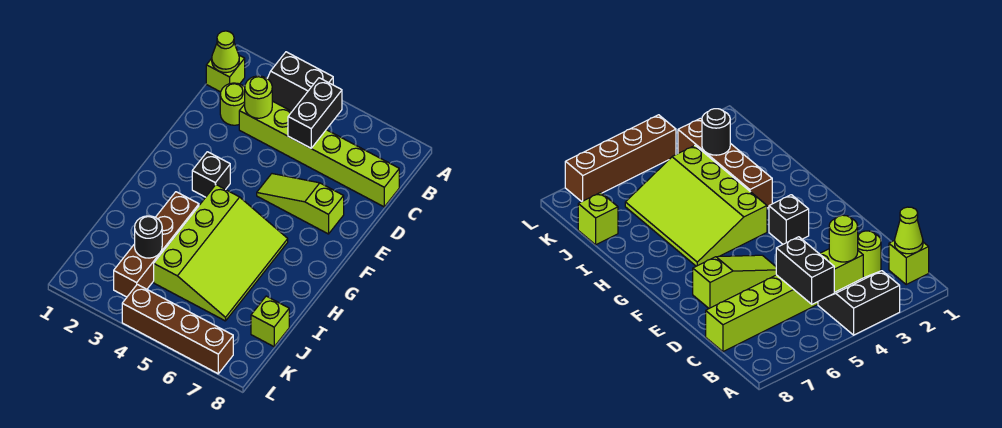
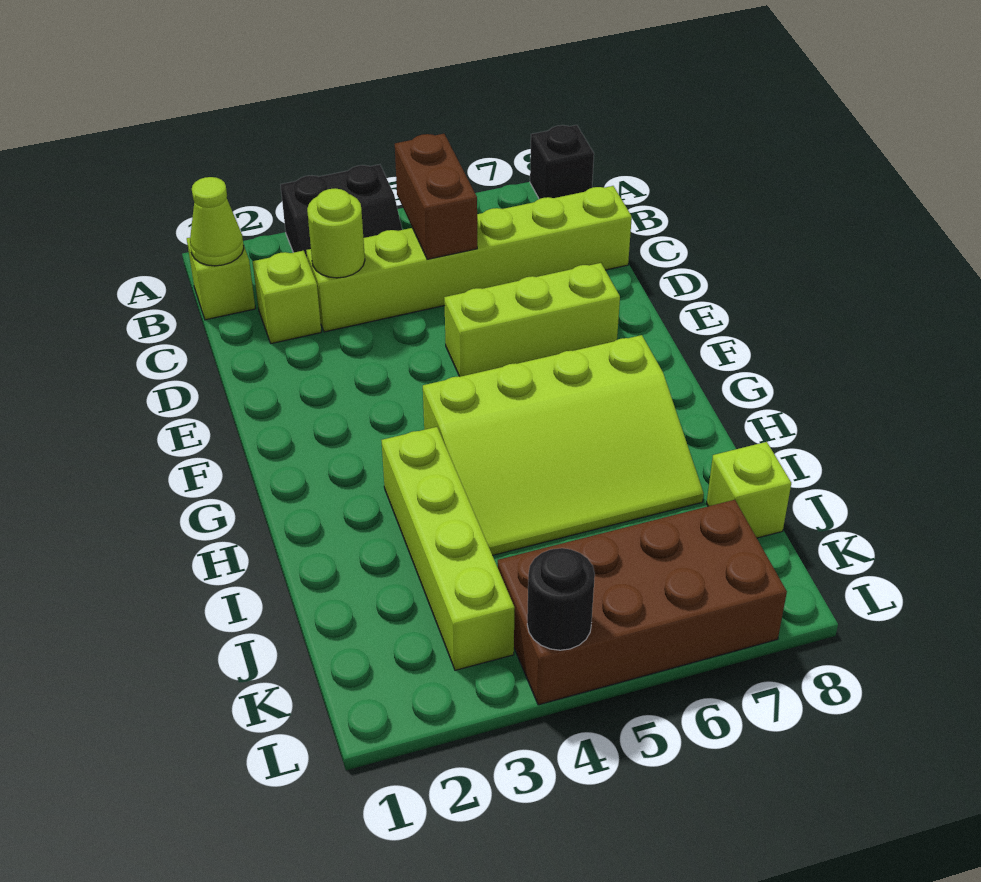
black 1x2 brick [288,78,342,148] -> brown 1x2 brick [395,134,477,259]
lime 1x1 round brick [220,83,245,125] -> lime 1x1 brick [253,251,321,344]
lime 1x3 slope [257,174,344,234] -> lime 1x3 brick [444,263,620,377]
black 1x1 brick [192,152,230,197] -> black 1x1 brick moved to [530,125,594,199]
lime 3x4 slope [154,185,288,321] -> lime 3x4 slope turned to [423,335,704,555]
brown 1x4 brick [114,192,199,297] -> lime 1x4 brick [381,427,515,670]
black 1x1 round brick [135,216,162,258] -> black 1x1 round brick moved to [527,548,595,650]
brown 1x4 brick [122,284,233,374] -> brown 2x4 brick [498,500,787,705]

